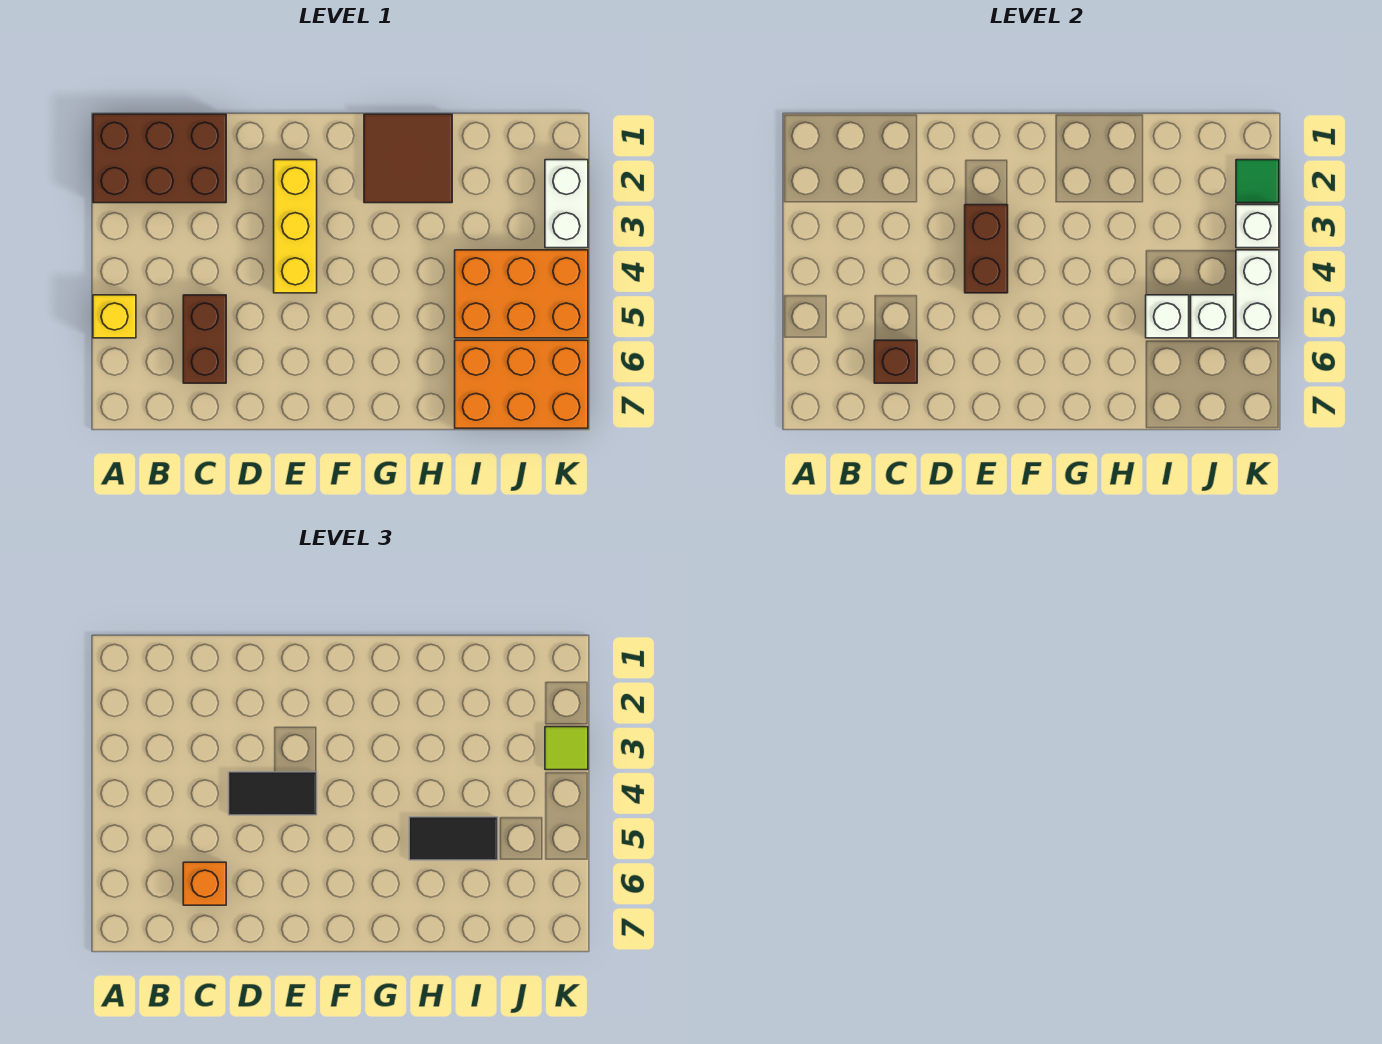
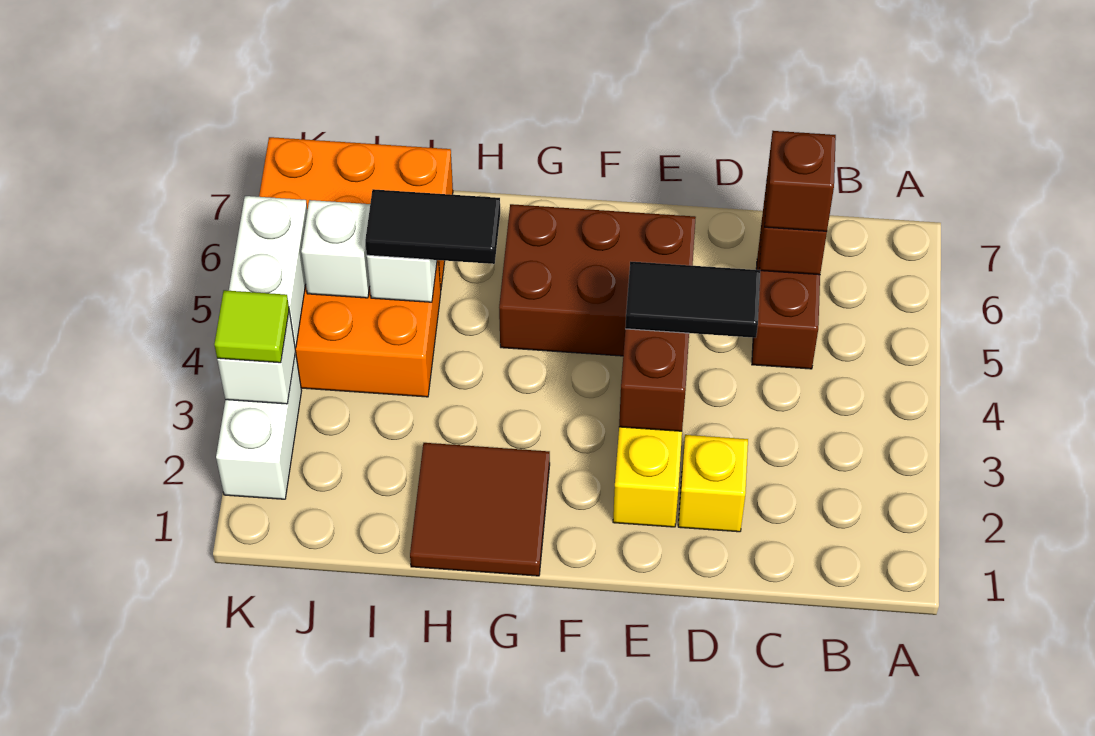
brown 2x3 brick [93,114,226,203] -> brown 2x3 brick moved to [499,204,696,356]
yellow 1x1 brick [93,295,136,338] -> yellow 1x1 brick moved to [678,435,748,532]
orange 1x1 brick [183,862,226,905] -> brown 1x1 brick [765,131,836,231]
green 1x1 tile [1236,160,1279,203] -> none

